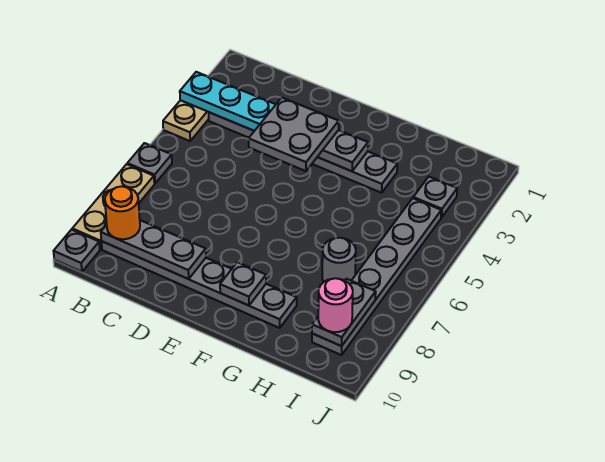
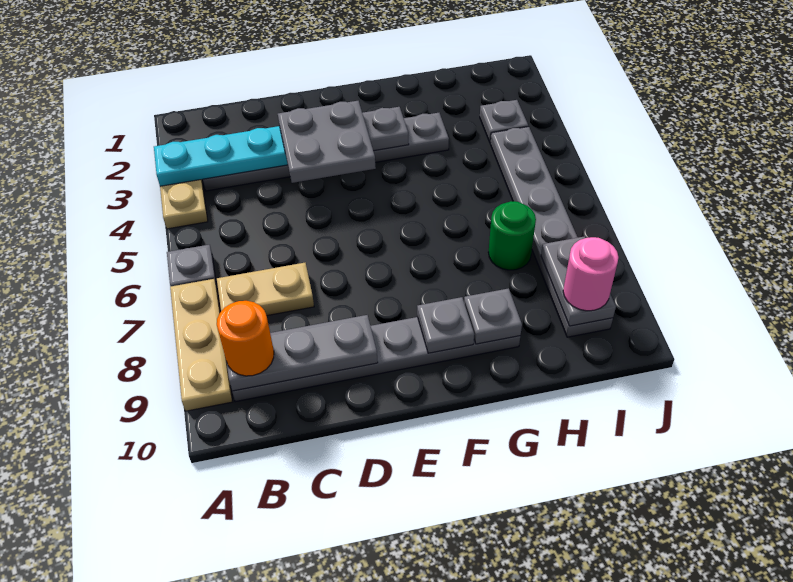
grey 1x1 plate [54,230,100,272] -> grey 1x1 plate moved to [464,288,522,344]
none -> tan 1x2 plate [217,263,314,316]
grey 1x1 round brick [322,238,356,282] -> green 1x1 round brick [488,201,536,270]

